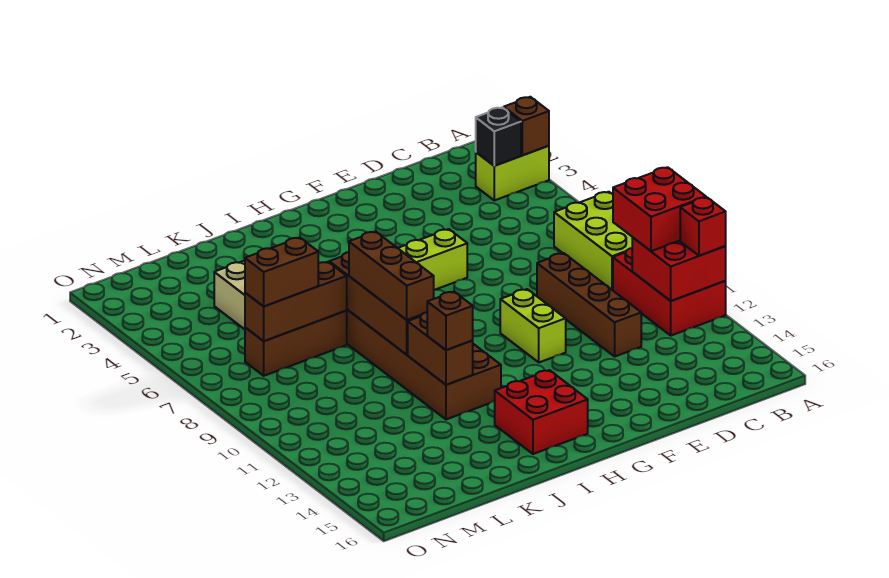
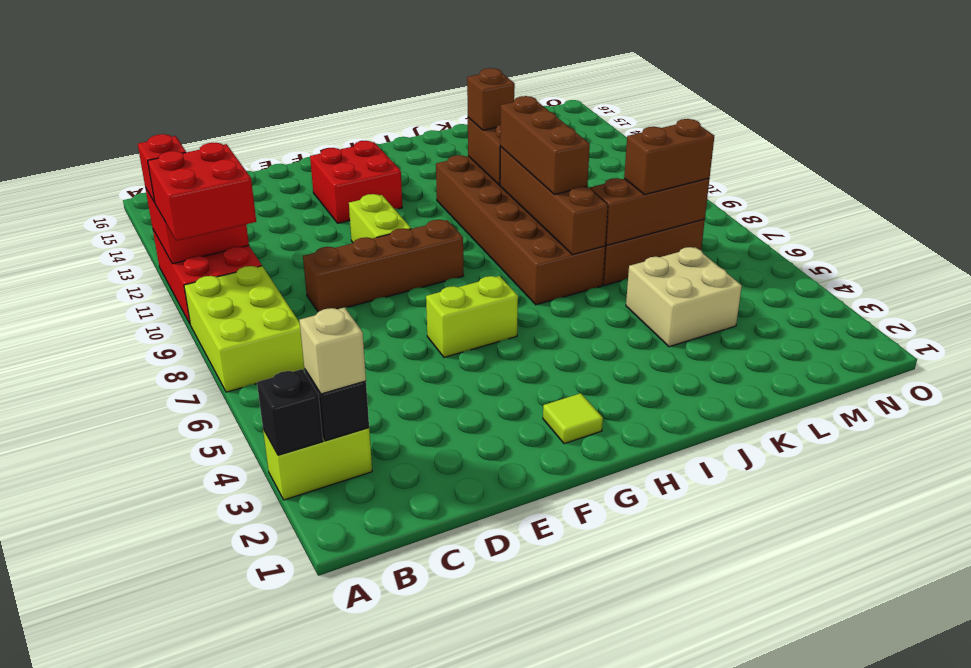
brown 1x1 brick [504,97,549,155] -> black 1x1 brick [257,369,323,455]
none -> tan 1x1 brick [299,307,366,394]
brown 1x4 brick [537,253,641,356] -> brown 1x4 brick turned to [303,220,464,312]
none -> lime 1x1 tile [543,393,603,444]
red 2x2 brick [495,370,588,454] -> red 2x2 brick moved to [310,141,402,223]

